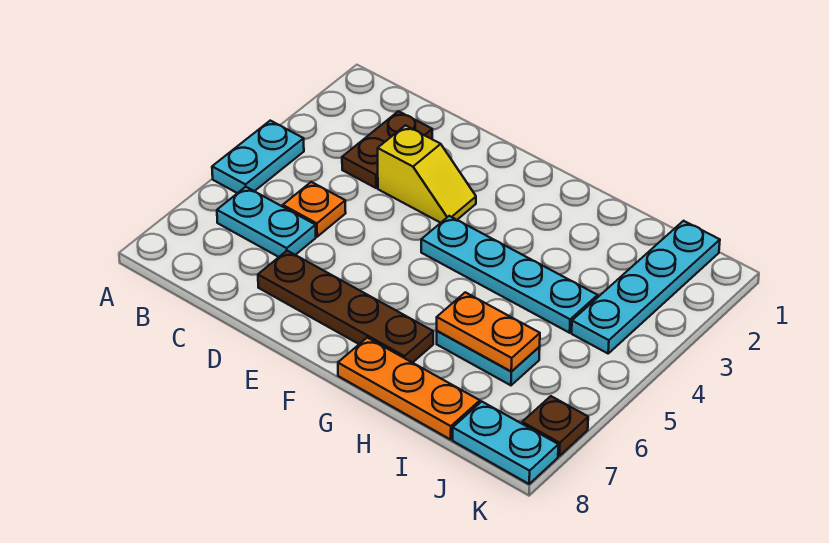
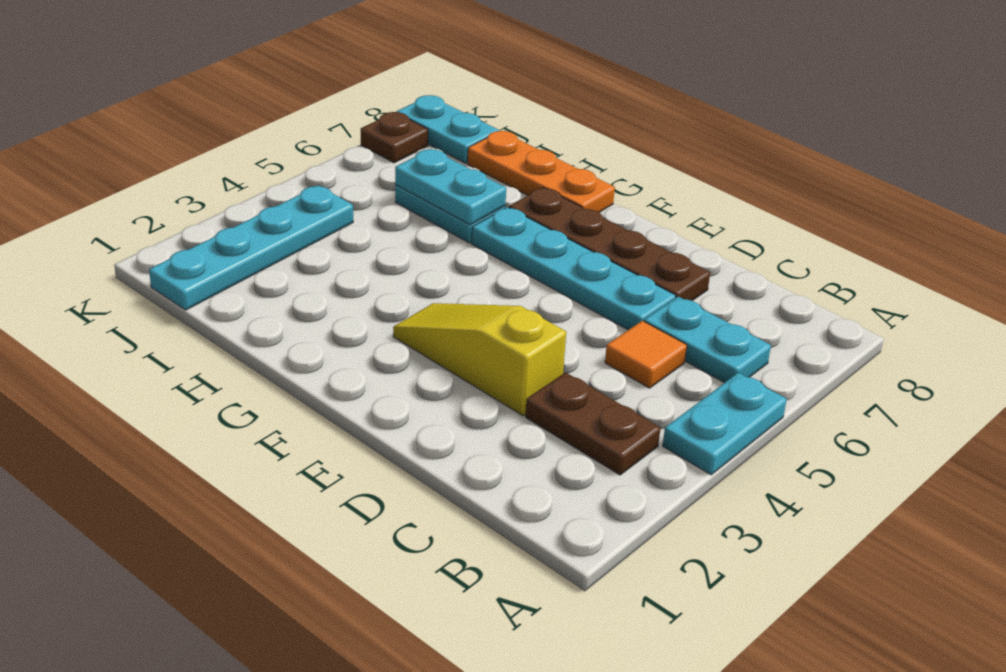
brown 1x2 plate [342,111,432,188] -> brown 1x2 plate turned to [525,372,660,475]
orange 1x1 plate [283,182,346,237] -> orange 1x1 tile [605,321,687,388]
yellow 1x2 slope [378,125,476,223] -> yellow 1x3 slope [393,303,566,416]
cyan 1x4 plate [421,216,598,333] -> cyan 1x4 plate moved to [472,207,676,330]
orange 1x2 plate [437,292,540,372] -> cyan 1x2 plate [395,149,506,225]

